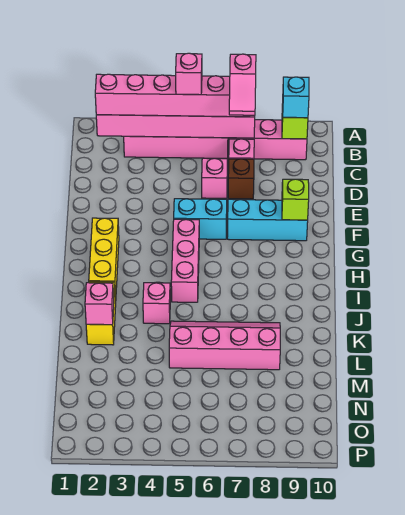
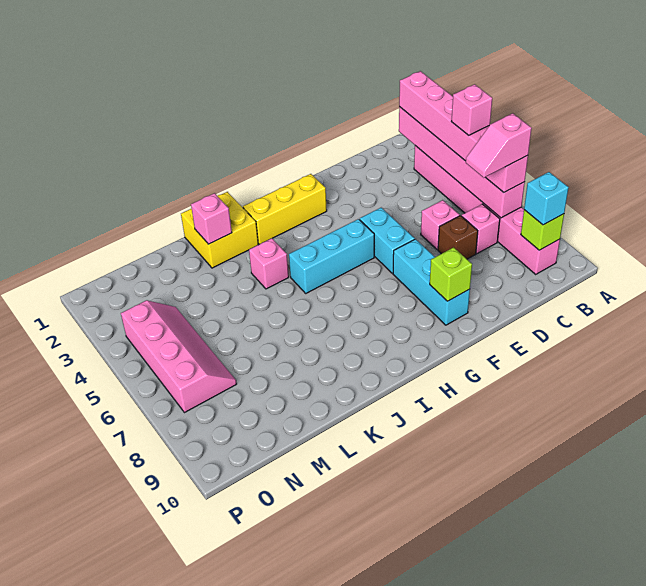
pink 1x3 brick [171,219,199,302] -> cyan 1x3 brick [289,219,374,293]
yellow 1x2 brick [86,282,116,345] -> yellow 2x2 brick [181,192,258,268]
pink 2x4 slope [169,321,280,370] -> pink 2x4 slope moved to [121,300,237,413]

